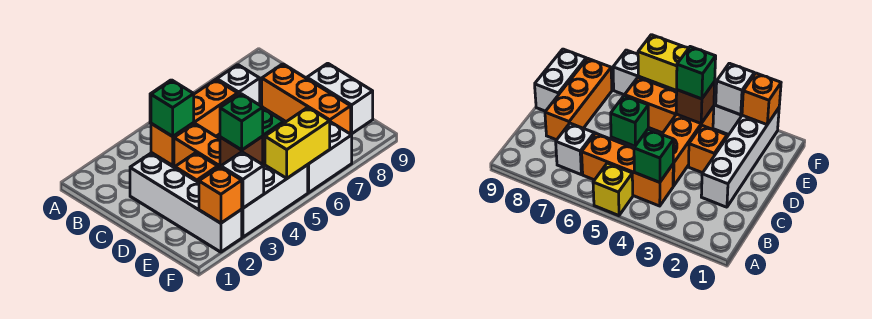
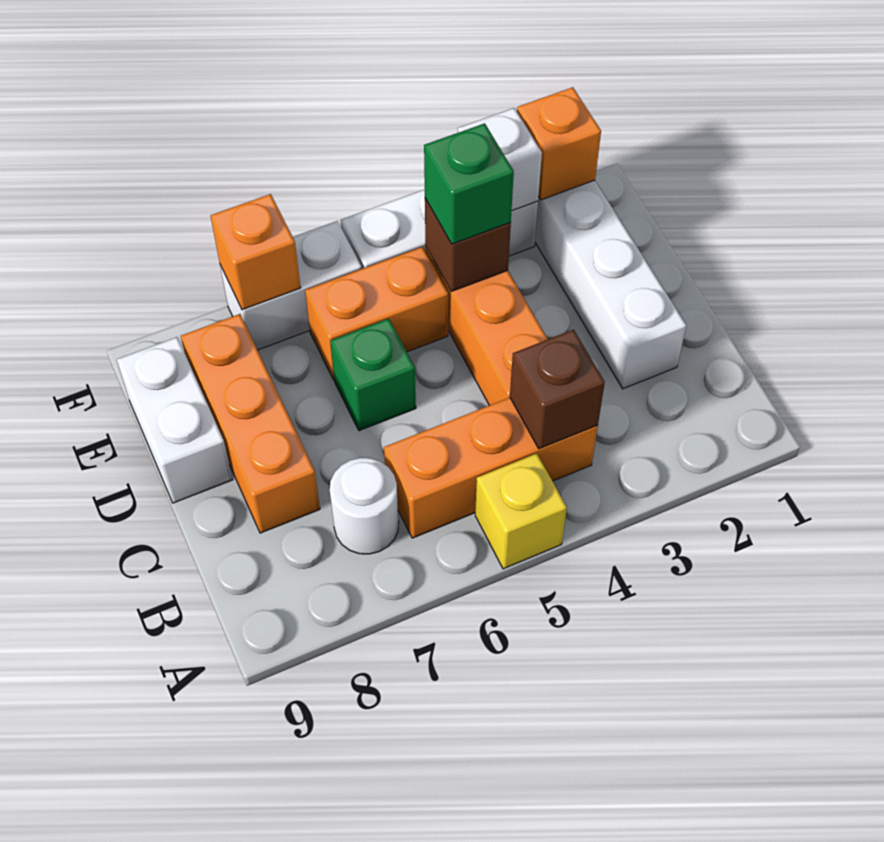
green 1x1 brick [151,80,194,136] -> brown 1x1 brick [510,330,605,449]
white 1x1 brick [217,65,260,105] -> white 1x1 round brick [330,458,399,554]
orange 1x1 brick [175,153,218,183] -> orange 1x1 brick moved to [210,194,301,310]
yellow 1x2 brick [265,107,330,178] -> none

